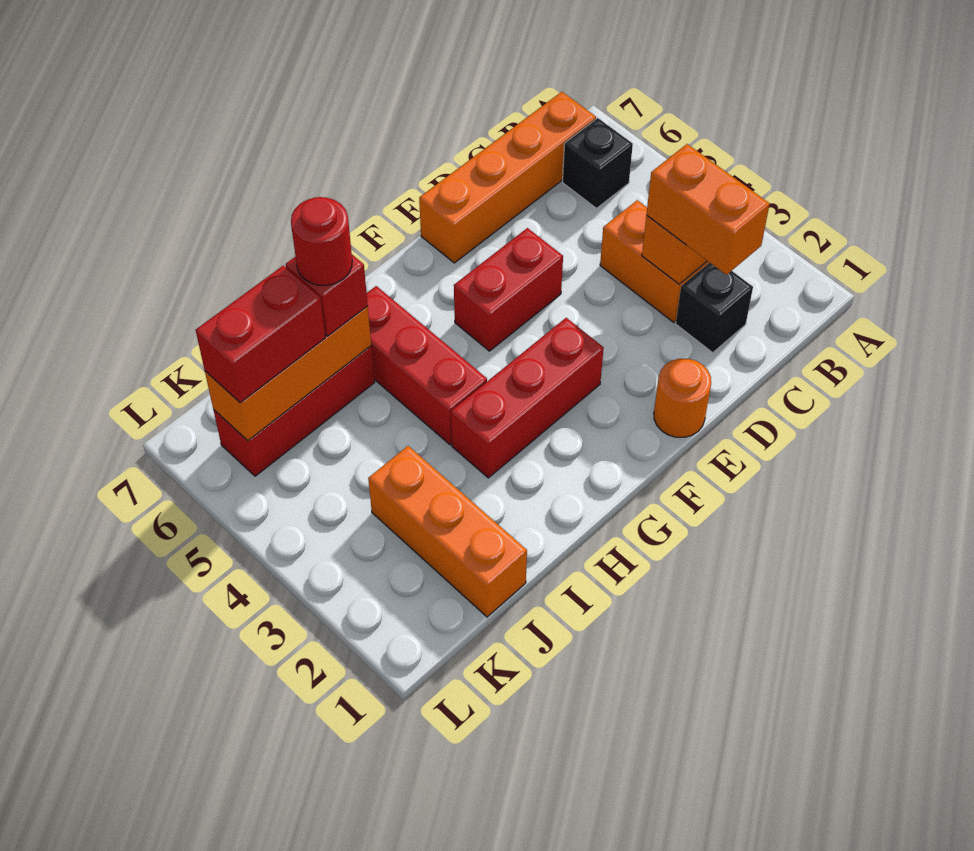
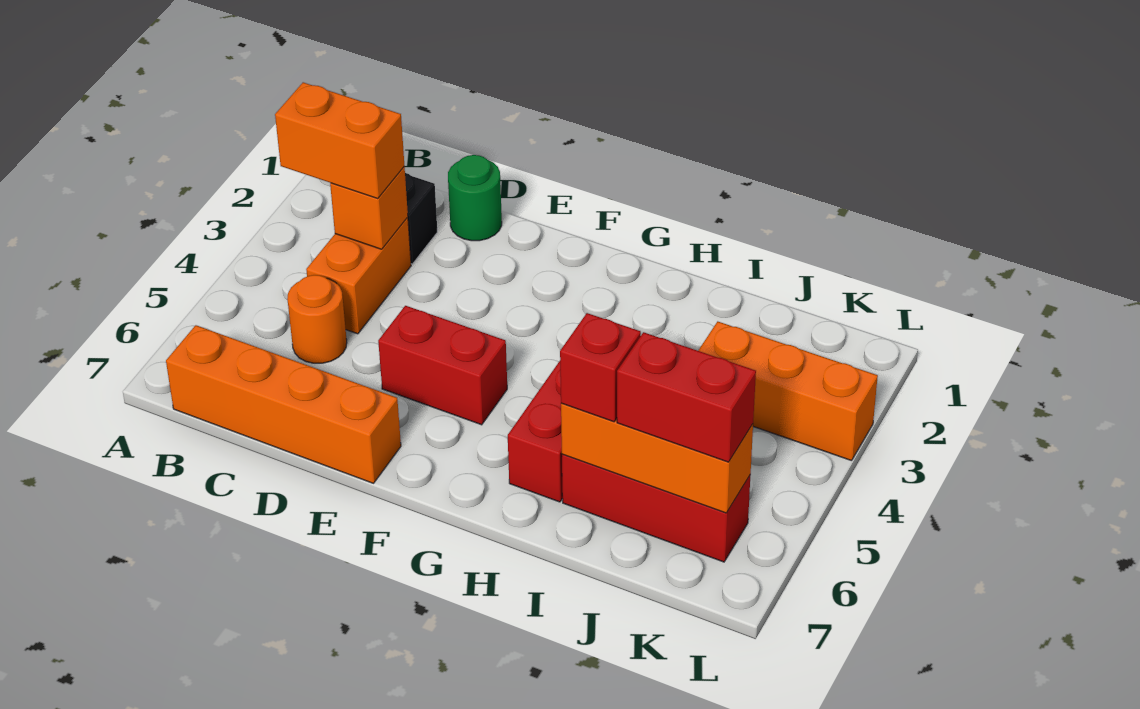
black 1x1 brick [563,118,633,208] -> none
orange 1x2 brick [646,144,770,275] -> orange 1x2 brick turned to [275,82,404,199]
none -> green 1x1 round brick [448,155,502,241]
orange 1x1 round brick [654,359,711,437] -> orange 1x1 round brick moved to [287,275,347,363]
red 1x3 brick [451,318,604,478] -> none
red 1x1 round brick [291,197,352,285] -> none
orange 1x3 brick [368,446,527,617] -> orange 1x3 brick turned to [698,322,878,461]

